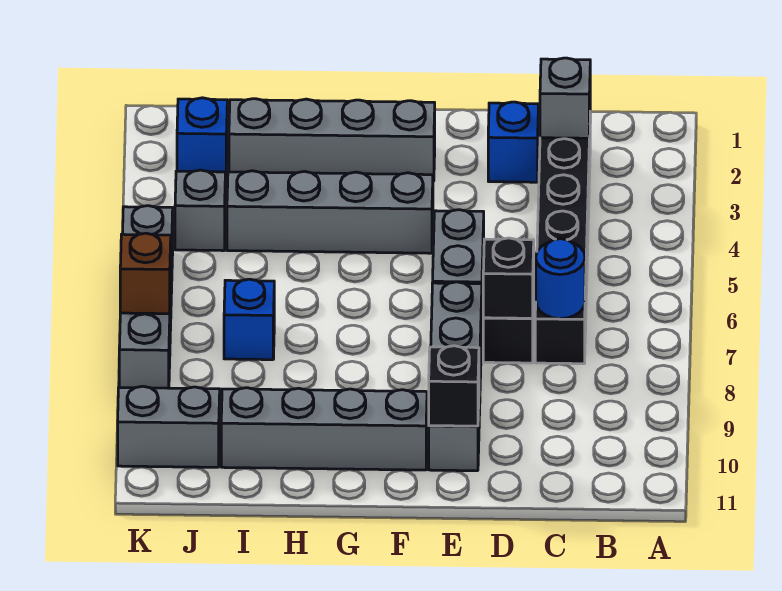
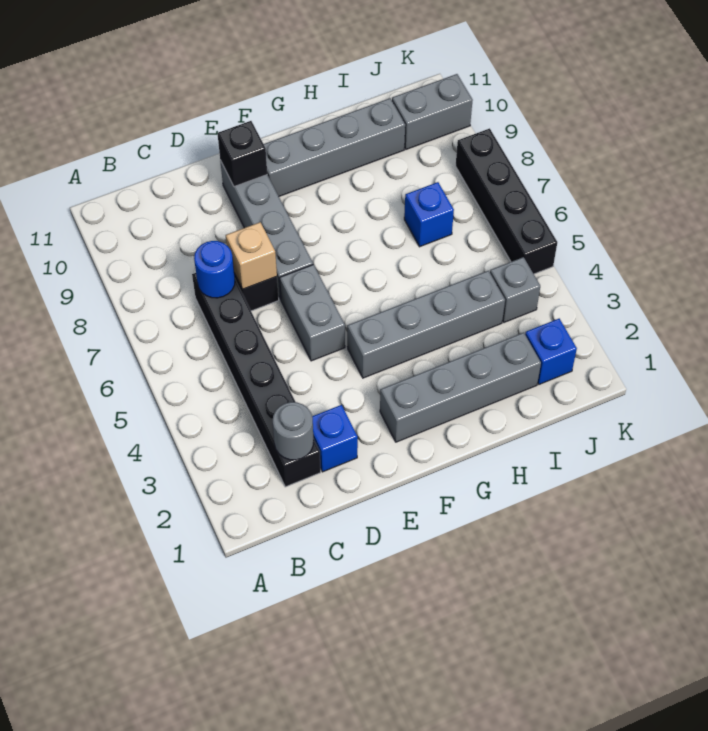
grey 1x1 brick [540,58,590,138] -> grey 1x1 round brick [273,402,314,460]
black 1x1 brick [483,238,534,318] -> tan 1x1 brick [226,222,277,289]
grey 1x4 brick [119,206,173,388] -> black 1x4 brick [456,128,557,274]
brown 1x1 brick [120,233,171,314] -> none

